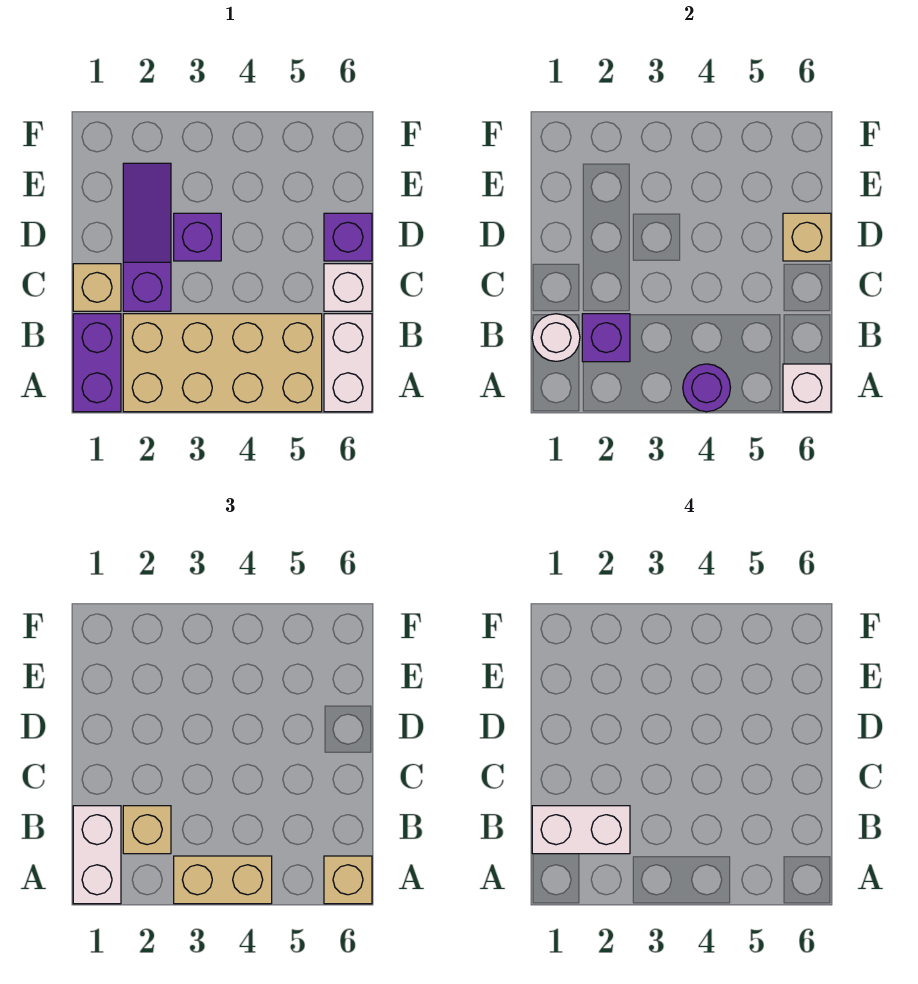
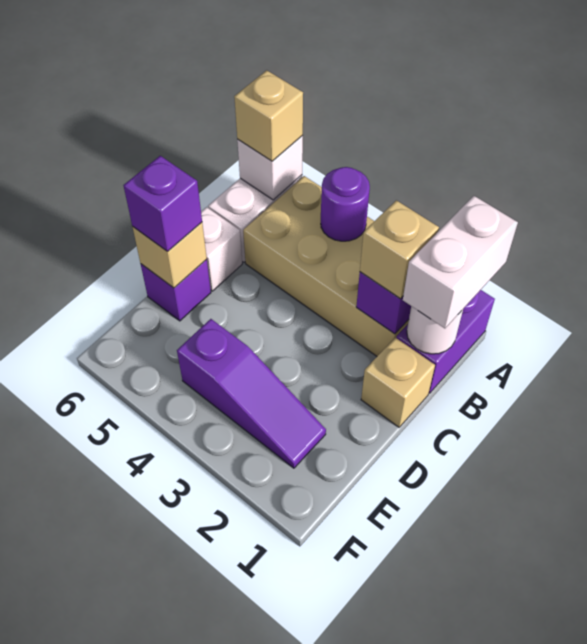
tan 1x2 brick [174,856,272,904] -> none
white 1x2 brick [532,806,630,854] -> none
purple 1x3 slope [123,163,171,311] -> purple 1x3 slope turned to [177,319,326,468]
purple 1x1 brick [174,213,221,261] -> purple 1x1 brick moved to [124,156,202,251]

